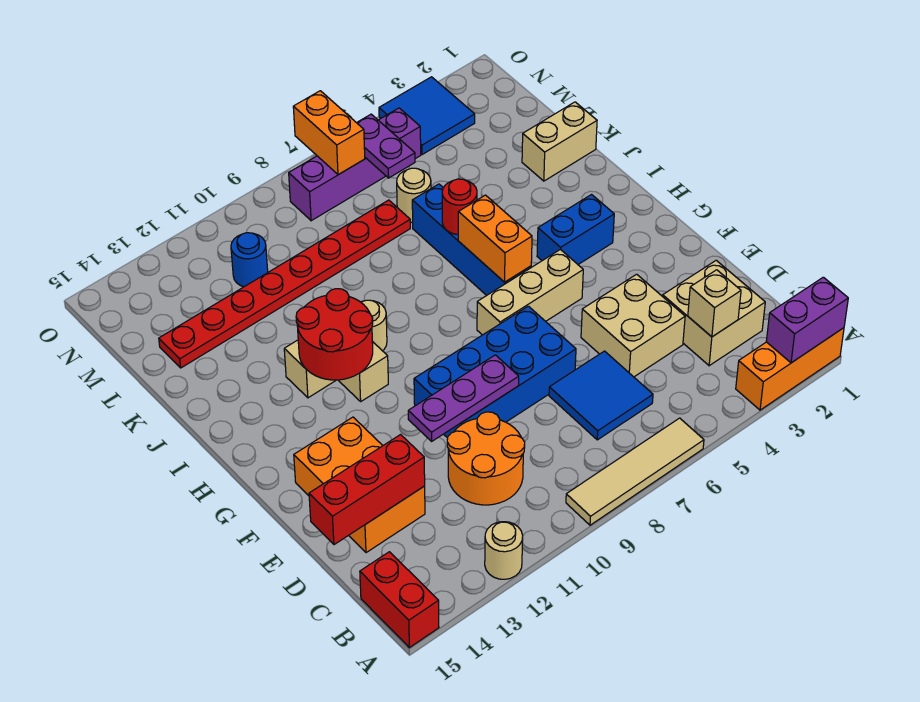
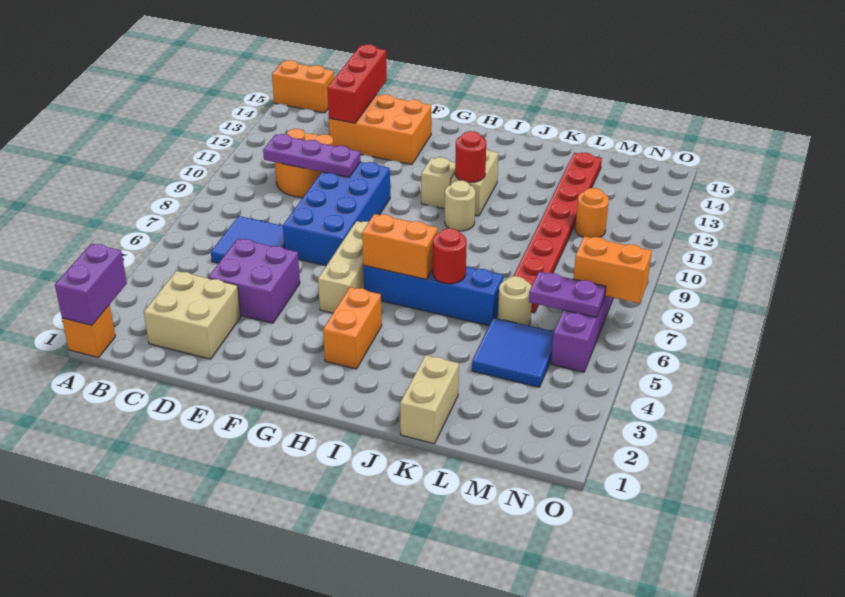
orange 1x3 brick [736,328,844,410] -> orange 1x1 brick [62,305,115,358]
tan 1x4 tile [566,418,704,525] -> none
tan 1x1 round brick [485,522,523,579] -> none
red 1x2 brick [360,552,439,648] -> orange 1x2 brick [272,60,334,113]
tan 1x1 brick [688,270,741,337] -> none
tan 2x2 brick [581,274,685,377] -> purple 2x2 brick [208,239,300,323]
purple 1x3 plate [408,355,519,441] -> purple 1x3 plate turned to [263,134,361,177]
blue 1x2 brick [537,195,614,264] -> orange 1x2 brick [323,287,382,369]
red 2x2 round brick [296,289,373,380] -> red 1x1 round brick [455,131,486,182]
blue 1x1 round brick [231,233,268,287] -> orange 1x1 round brick [575,188,609,238]
blue 2x2 tile [379,77,475,155] -> blue 2x2 tile moved to [472,318,554,387]

